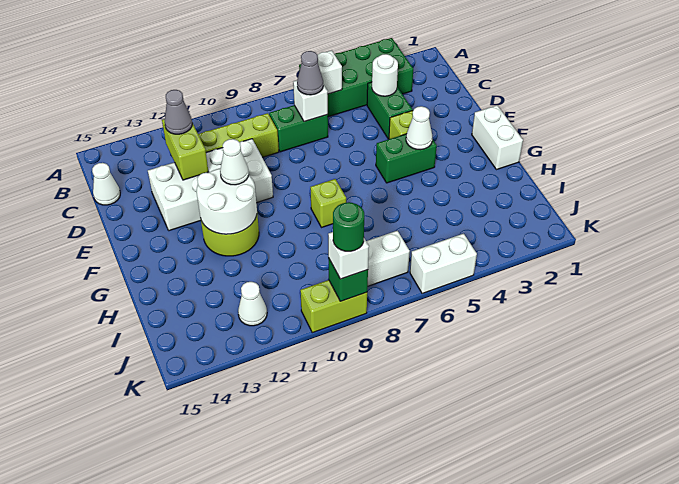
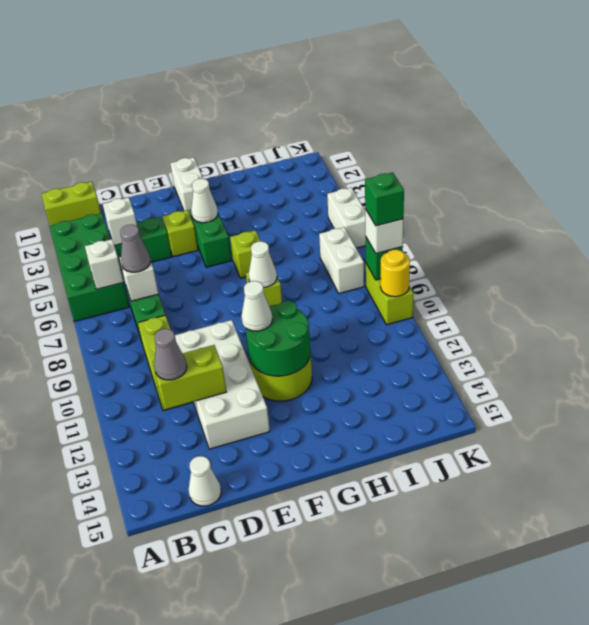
none -> lime 1x2 brick [41,182,101,226]
white 1x1 round brick [372,54,398,96] -> white 1x1 brick [103,198,137,246]
white 1x2 brick [472,105,523,170] -> white 1x2 brick turned to [170,157,203,214]
white 2x2 round brick [197,168,257,234] -> green 2x2 round brick [246,301,311,376]
none -> lime 1x1 brick [230,230,260,278]
white 1x1 cone [238,282,267,326] -> white 1x1 cone moved to [249,241,277,288]
green 1x1 round brick [333,202,364,251] -> green 1x1 brick [365,173,404,226]
none -> yellow 1x1 round brick [380,249,410,297]

